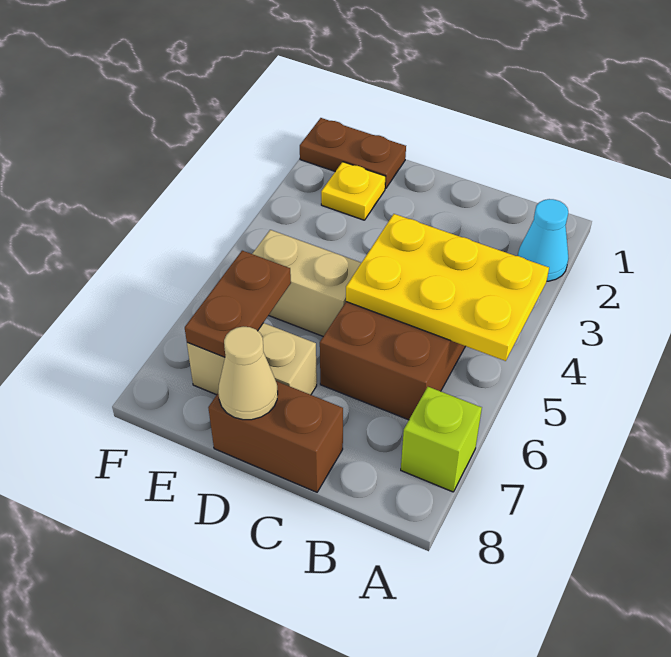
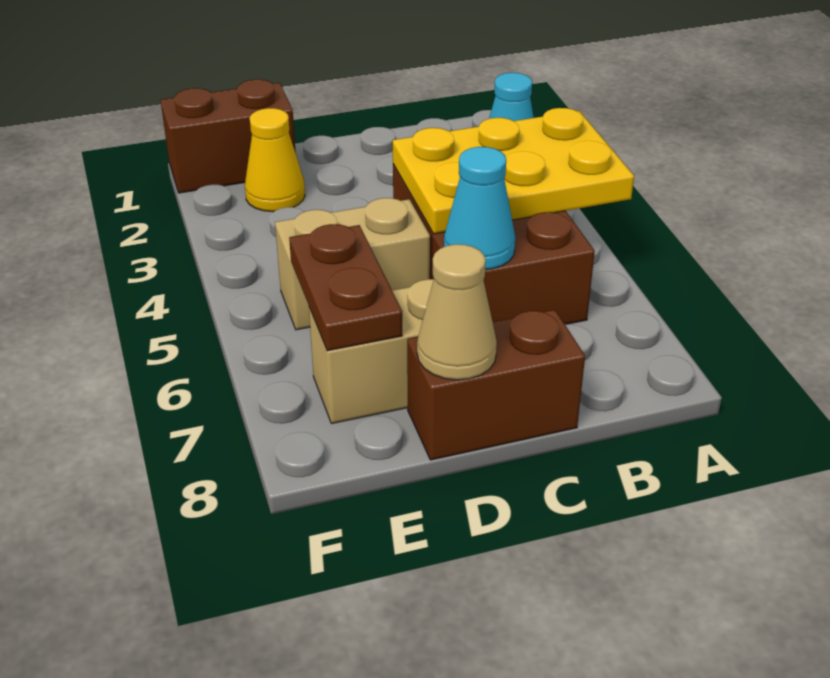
lime 1x1 brick [401,387,482,492] -> none
none -> cyan 1x1 cone [444,147,515,269]
brown 1x2 plate [300,118,406,189] -> brown 1x2 brick [161,79,296,193]
yellow 1x1 plate [321,162,385,220] -> yellow 1x1 cone [245,108,305,212]

